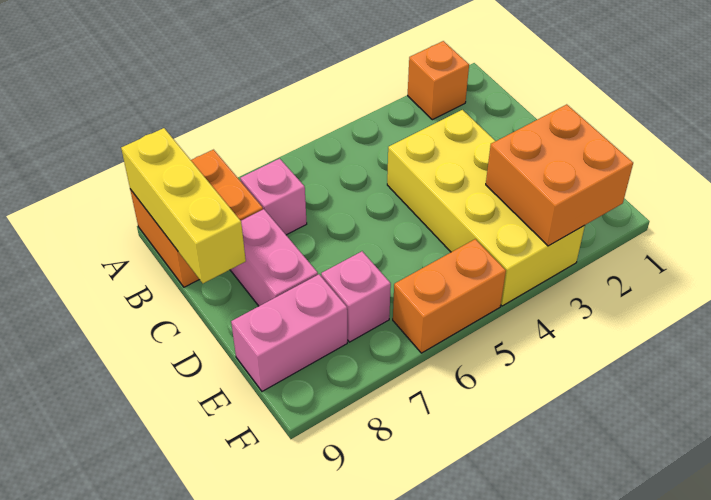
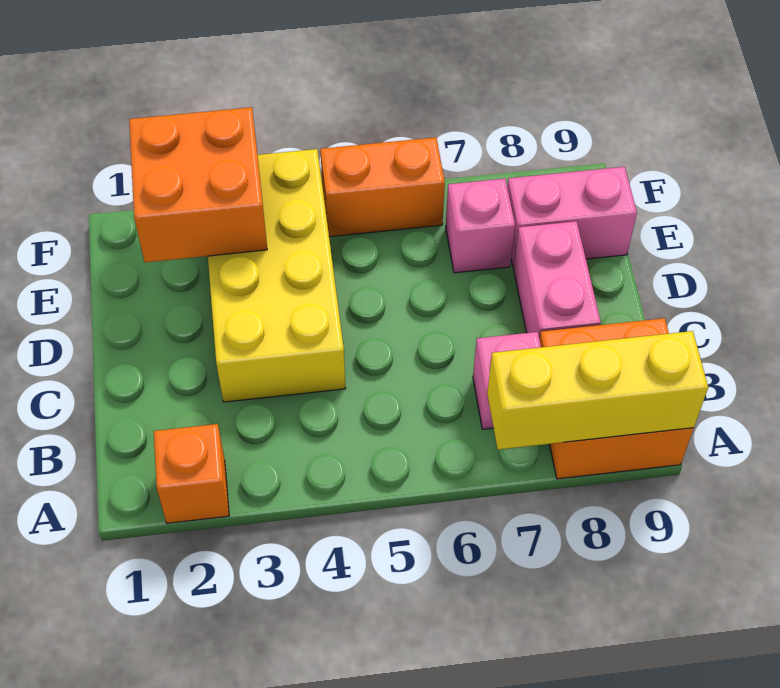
yellow 1x3 brick [121,128,246,283] -> yellow 1x3 brick turned to [487,331,708,450]

